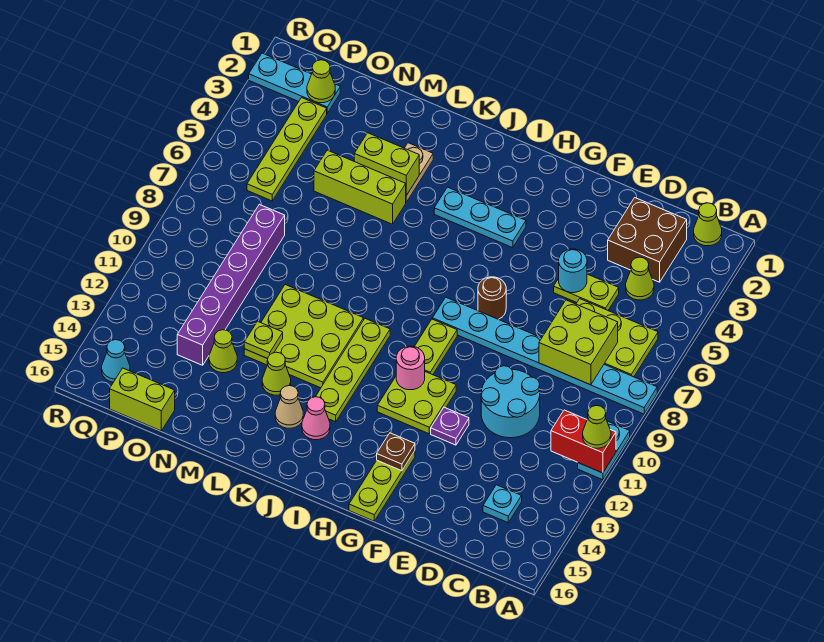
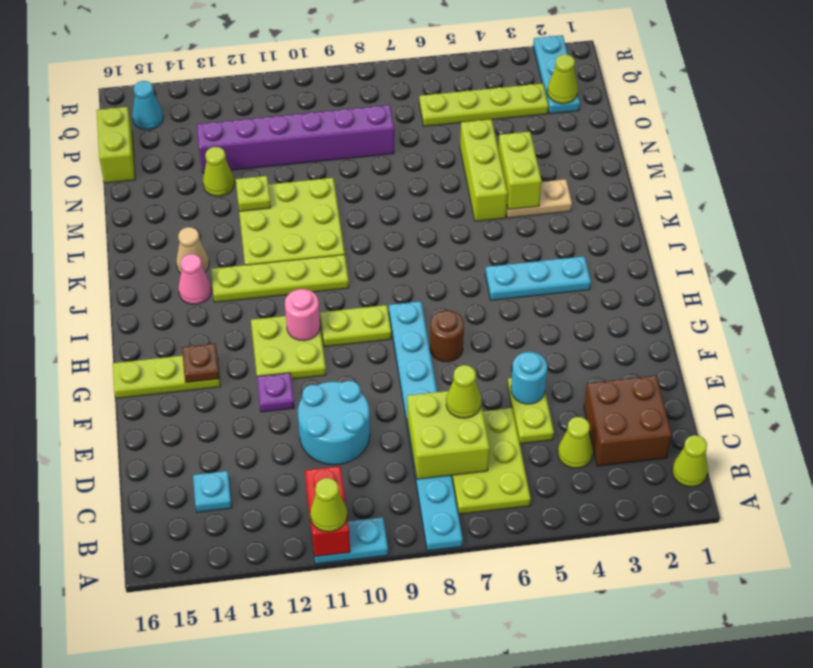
cyan 1x3 plate [434,187,526,248] -> cyan 1x3 plate turned to [485,256,591,300]
lime 1x1 cone [262,352,291,395] -> lime 1x1 cone moved to [446,365,481,418]

